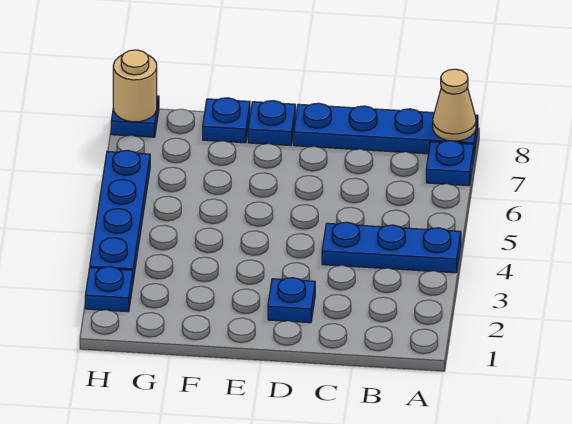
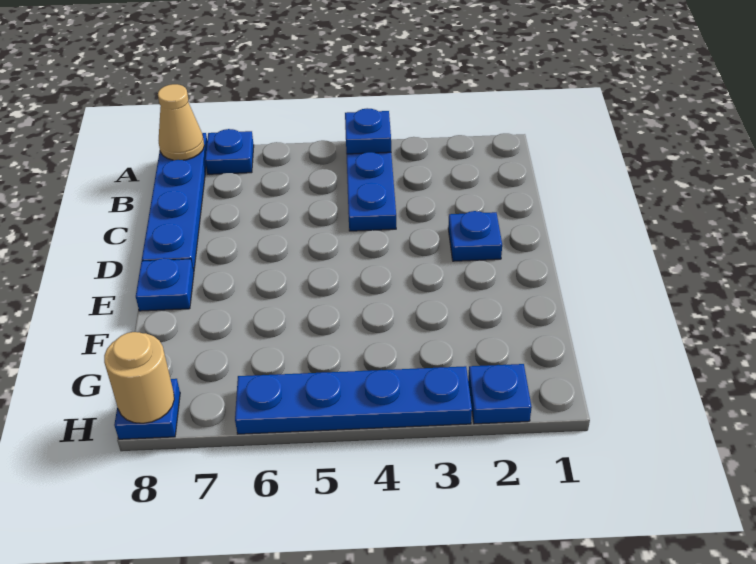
blue 1x1 plate [203,98,250,143] -> blue 1x1 plate moved to [345,108,391,154]

